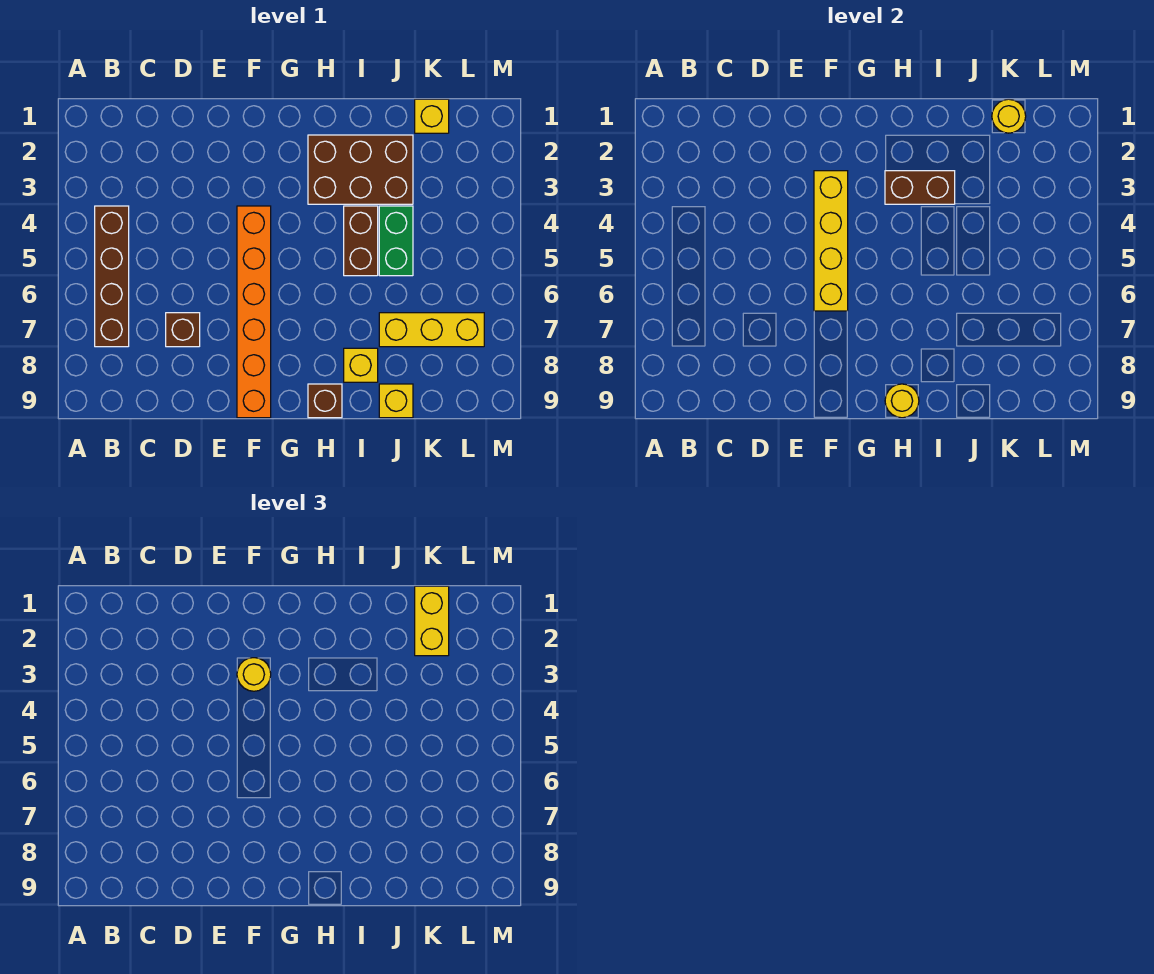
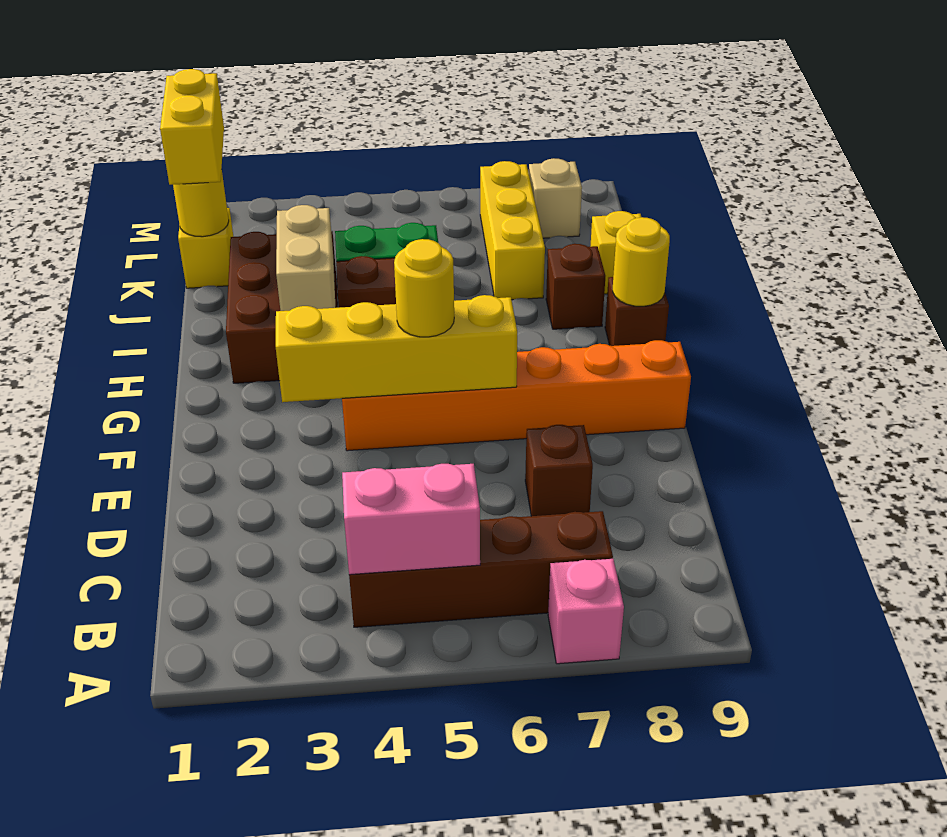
none -> pink 1x1 brick [548,559,624,664]
none -> pink 1x2 brick [342,464,480,575]
yellow 1x1 round brick [237,658,271,691] -> yellow 1x1 round brick moved to [394,239,454,337]
brown 1x2 brick [885,171,955,204] -> tan 1x2 brick [276,205,336,311]
yellow 1x1 brick [344,348,378,382] -> brown 1x1 brick [546,244,605,329]
yellow 1x2 brick [415,586,449,656] -> yellow 1x2 brick turned to [160,69,224,185]
none -> tan 1x1 brick [529,158,582,238]

